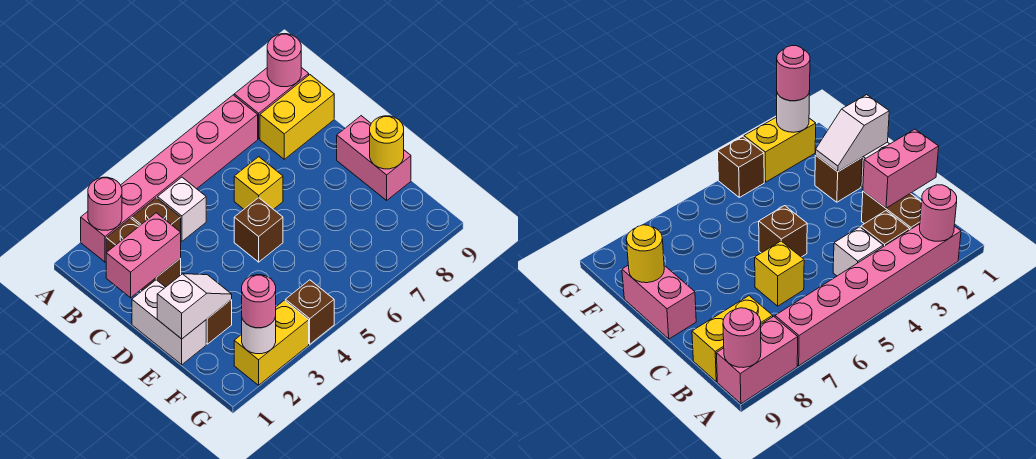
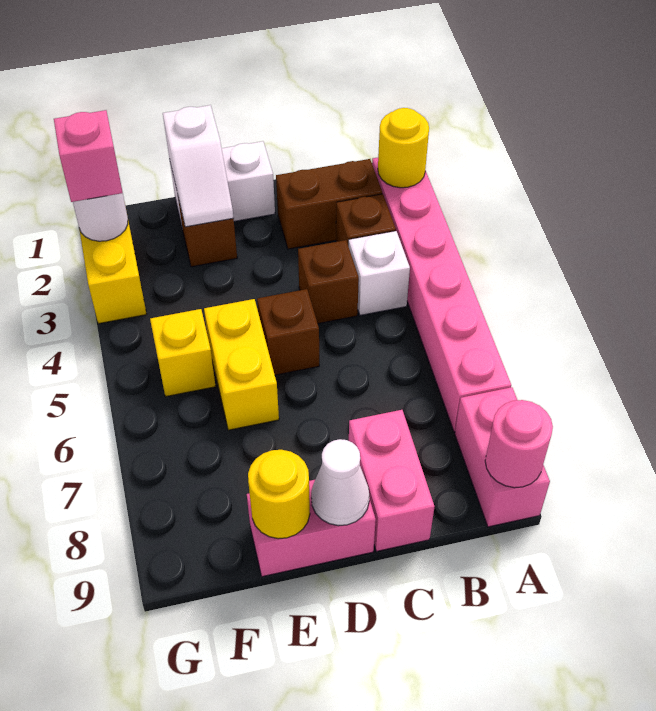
pink 1x1 round brick [88,177,122,230] -> yellow 1x1 round brick [378,108,429,188]
yellow 1x2 brick [260,75,334,159] -> yellow 1x2 brick moved to [204,299,279,430]
pink 1x2 brick [106,213,181,298] -> pink 1x2 brick moved to [349,410,435,551]
yellow 1x1 brick [234,157,283,209] -> yellow 1x1 brick moved to [150,309,216,396]
none -> white 1x1 cone [311,439,369,526]
pink 1x1 round brick [242,275,276,328] -> pink 1x1 brick [54,110,123,202]
brown 1x1 brick [285,280,334,344] -> brown 1x1 brick moved to [298,240,359,323]

